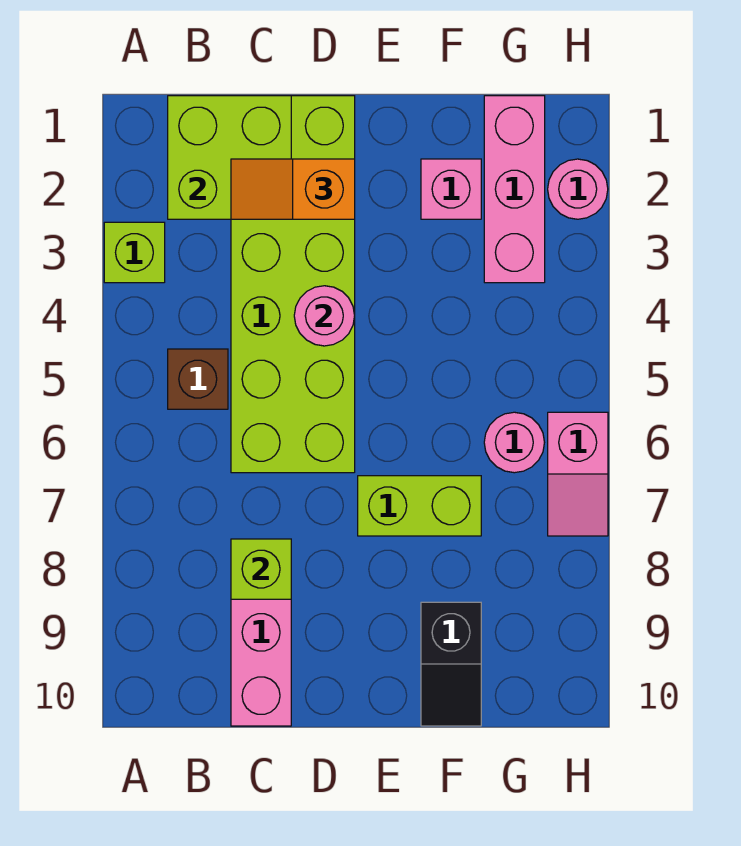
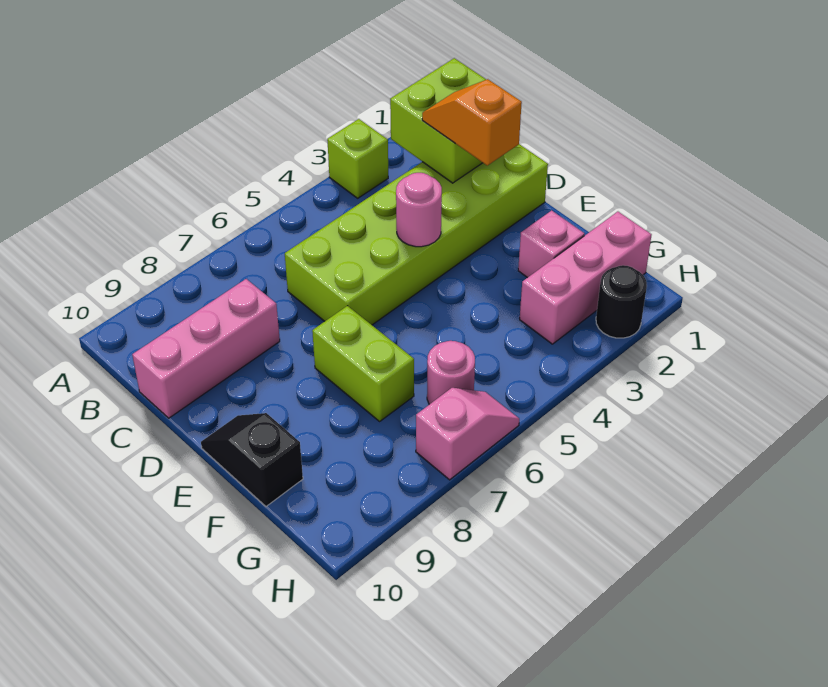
brown 1x1 brick [168,349,228,409] -> none
lime 1x1 brick [231,539,291,599] -> none
black 1x2 slope [421,602,481,726] -> black 1x2 slope turned to [201,413,303,506]
pink 1x1 round brick [548,159,608,219] -> black 1x1 round brick [596,265,647,338]
pink 1x2 slope [548,412,608,536] -> pink 1x2 slope turned to [416,388,519,480]

